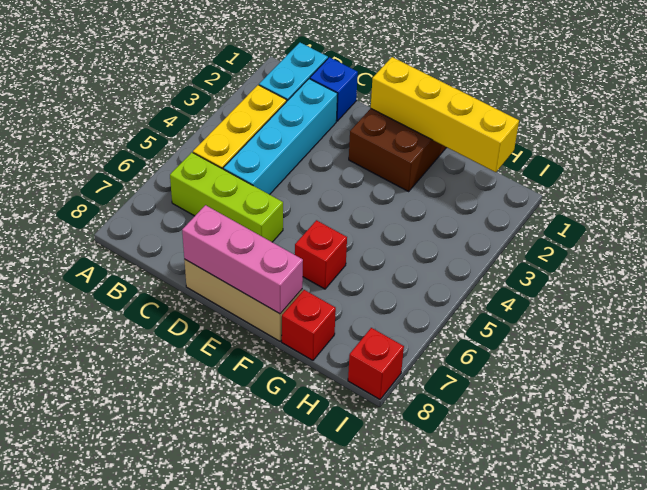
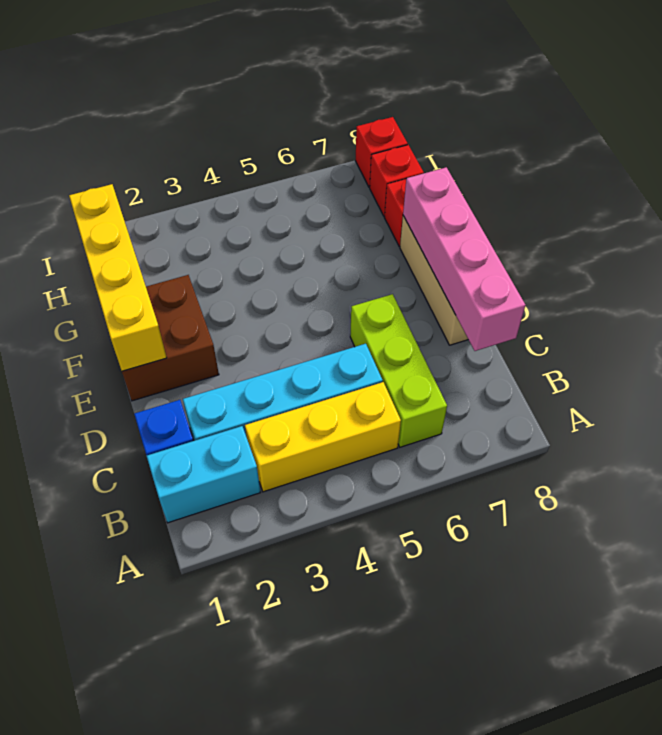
pink 1x3 brick [182,205,303,314] -> pink 1x4 brick [403,167,525,351]
red 1x1 brick [295,220,347,289] -> red 1x1 brick moved to [370,145,424,216]

